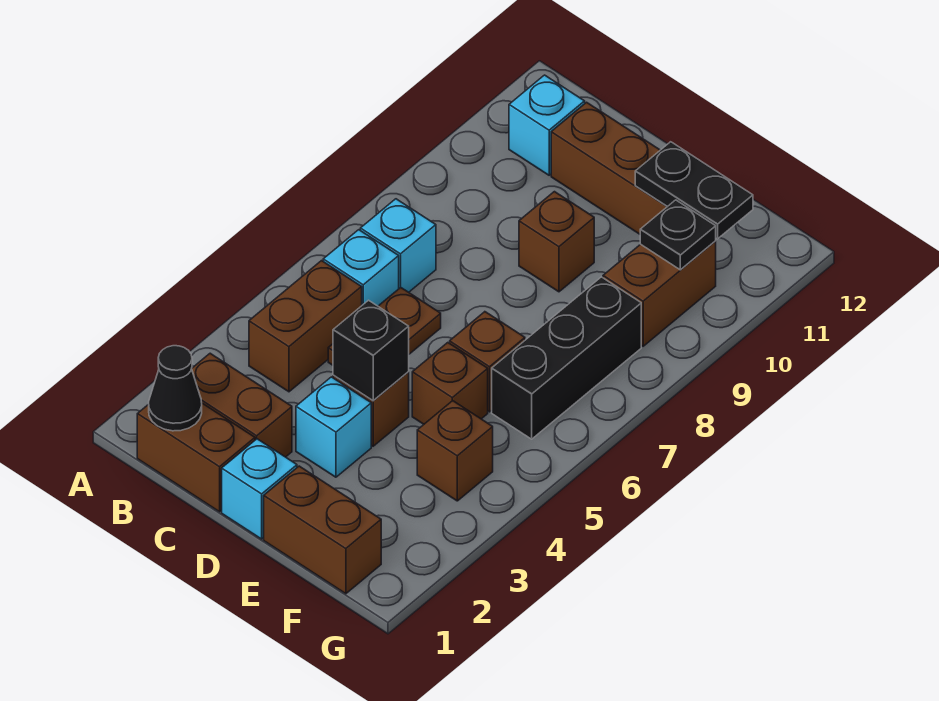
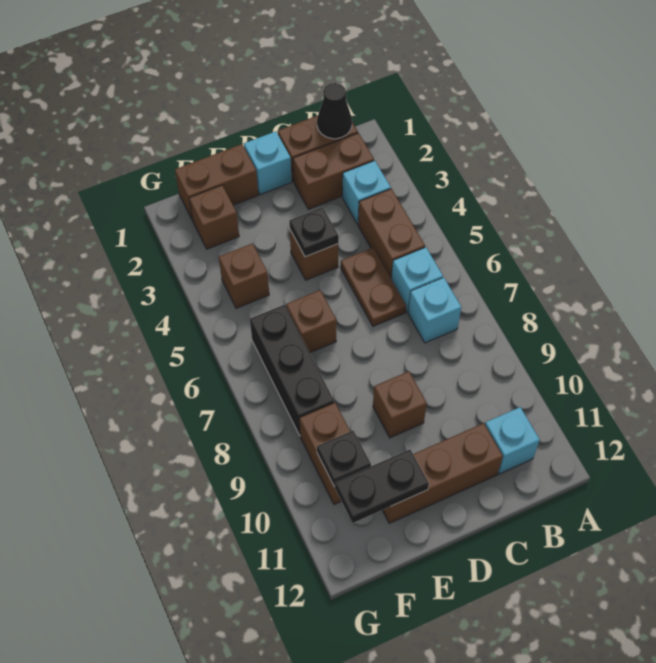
cyan 1x1 brick [296,377,371,477] -> cyan 1x1 brick moved to [342,161,391,224]
black 1x1 brick [333,300,409,401] -> black 1x1 plate [289,207,339,257]
brown 1x1 brick [412,343,488,424] -> brown 1x1 brick moved to [189,185,239,249]

